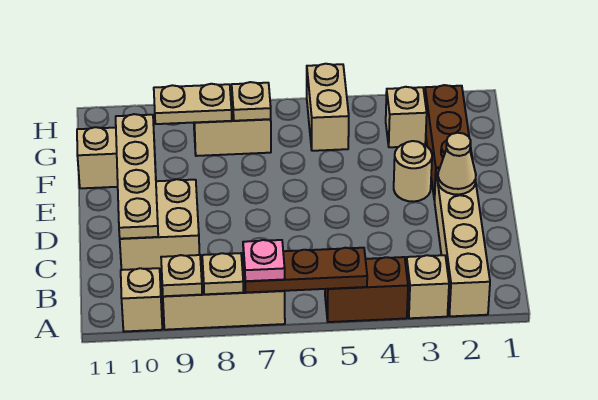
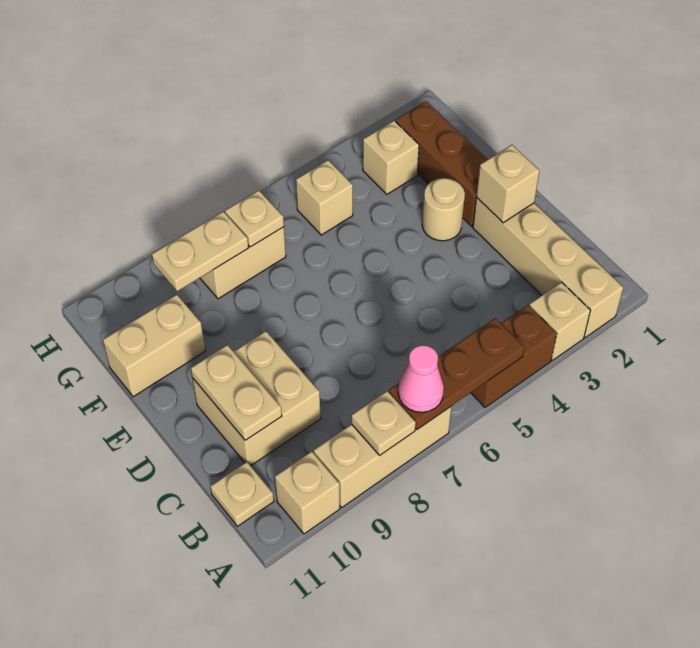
pink 1x1 plate [243,240,285,281] -> pink 1x1 cone [398,345,444,412]
tan 1x1 plate [161,255,202,296] -> tan 1x1 plate moved to [210,462,274,526]
tan 1x4 plate [116,114,158,239] -> tan 1x2 plate [191,345,282,440]
tan 1x1 cone [438,133,476,195] -> tan 1x1 brick [476,145,539,223]
tan 1x2 brick [307,64,349,151] -> tan 1x1 brick [296,160,353,235]

